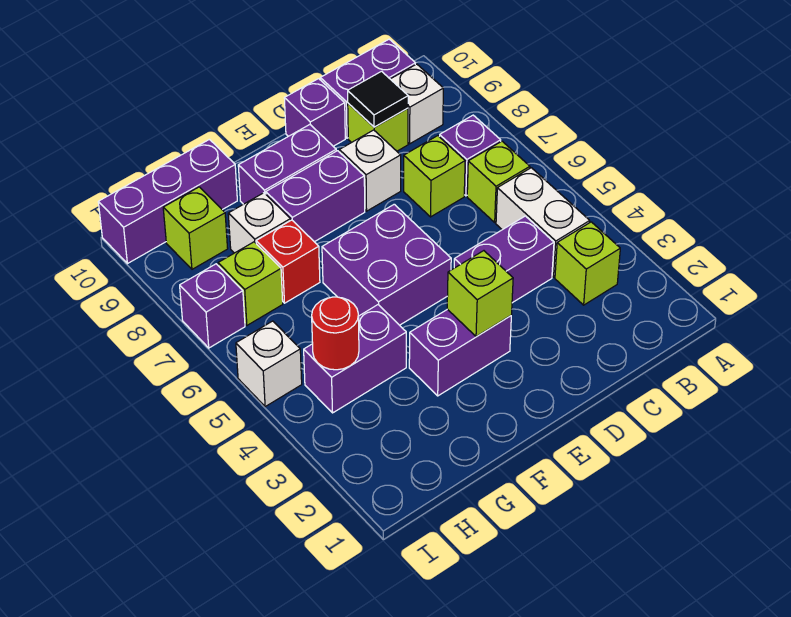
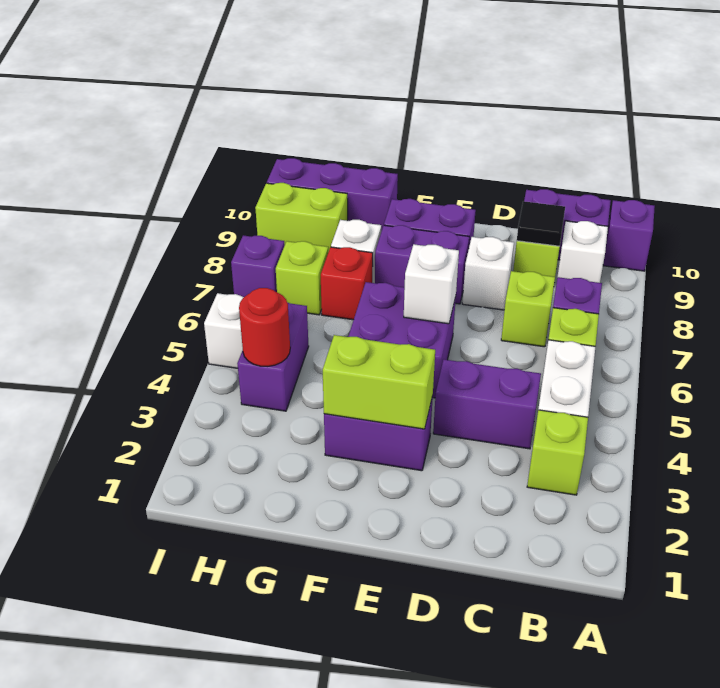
purple 1x1 brick [284,79,345,146] -> purple 1x1 brick moved to [603,200,655,271]
lime 1x1 brick [447,251,513,337] -> lime 1x2 brick [323,335,435,429]
none -> white 1x1 brick [404,244,459,324]
purple 1x2 brick [304,305,406,413] -> purple 1x2 brick turned to [237,303,309,411]
lime 1x1 brick [163,187,228,269] -> lime 1x2 brick [255,183,348,252]

